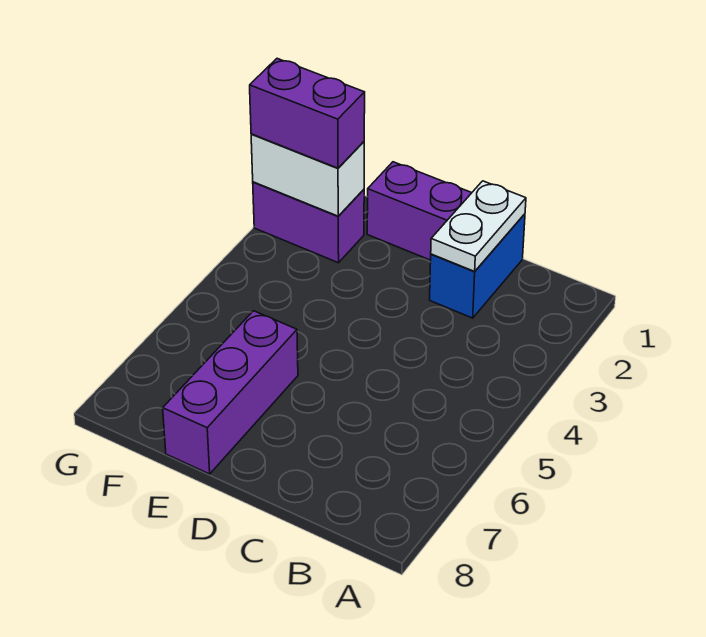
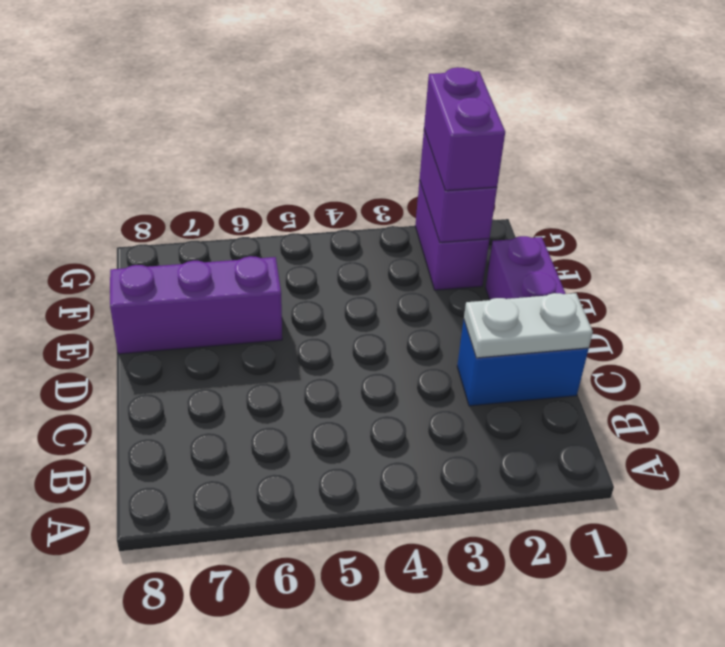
white 1x2 brick [251,134,364,216] -> purple 1x2 brick [420,130,497,242]

